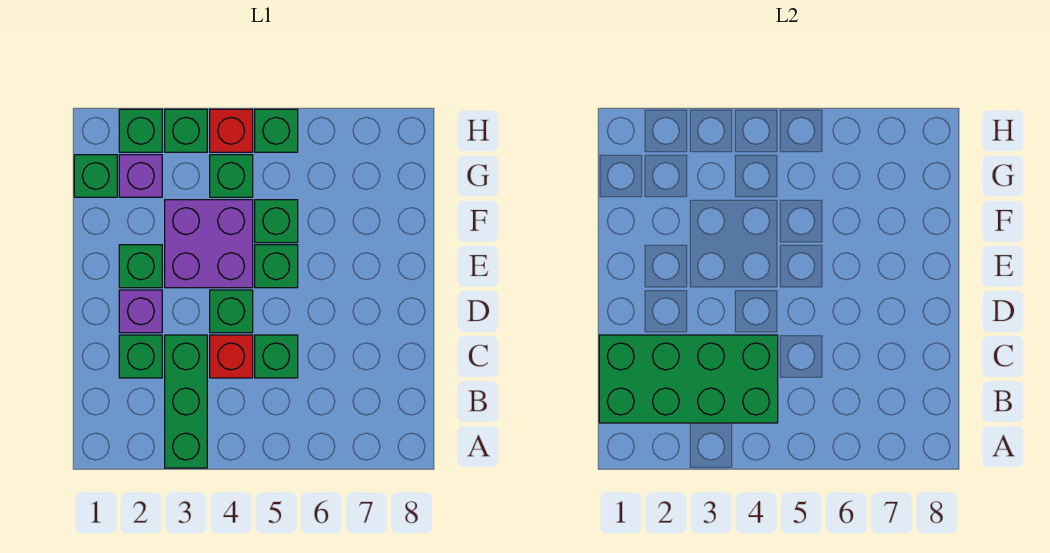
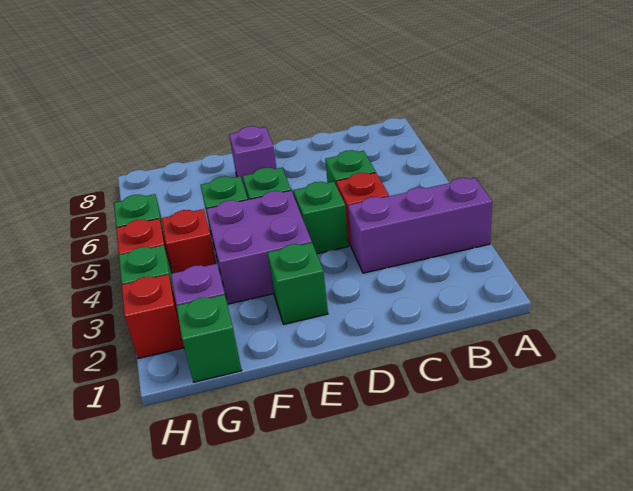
green 1x3 brick [165,335,207,468] -> purple 1x3 brick [348,178,492,273]
green 2x4 brick [599,335,778,423] -> none
green 1x1 brick [119,335,162,378] -> none
purple 1x1 brick [119,290,162,333] -> purple 1x1 brick moved to [229,126,277,188]
green 1x1 brick [210,155,253,197] -> red 1x1 brick [162,209,216,273]
green 1x1 brick [119,109,162,152] -> red 1x1 brick [122,274,184,359]

